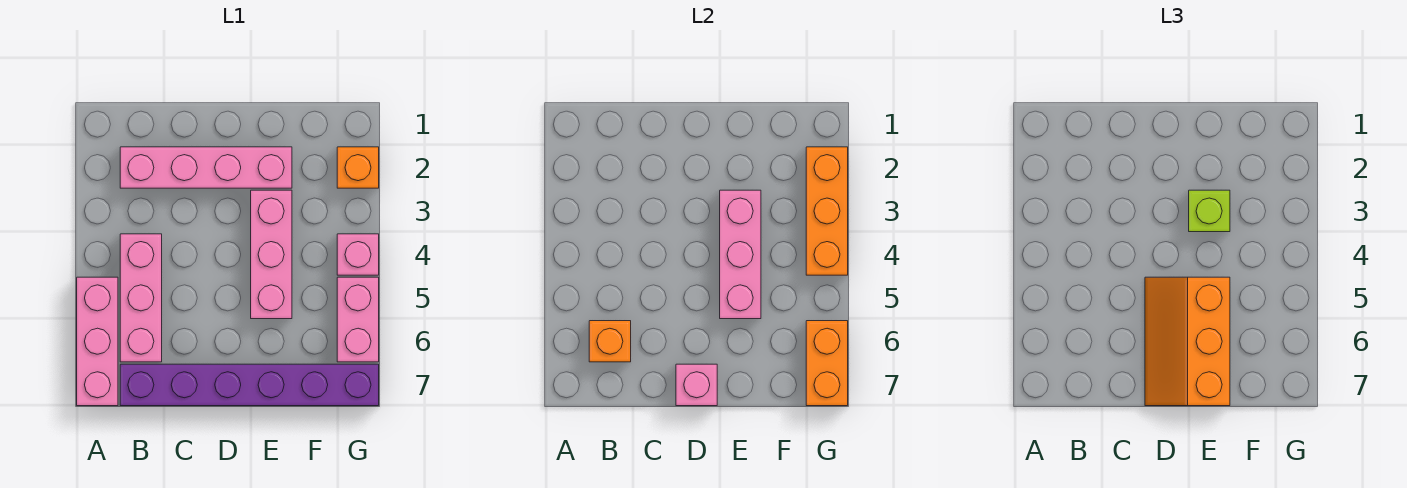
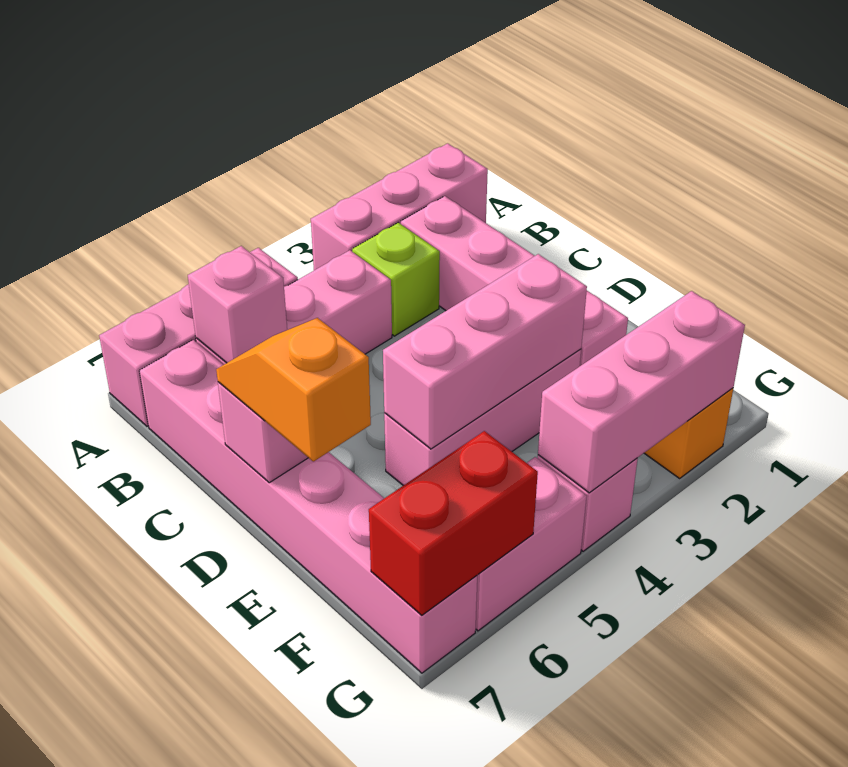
none -> pink 1x3 brick [311,143,488,270]
orange 1x1 brick [589,321,631,362] -> pink 1x1 brick [188,246,287,363]
purple 1x6 brick [120,364,379,406] -> pink 1x6 brick [140,340,477,673]
orange 2x3 slope [1145,277,1230,406] -> orange 1x2 slope [216,318,371,461]
lime 1x1 brick [1189,190,1230,232] -> lime 1x1 brick moved to [352,223,440,336]
orange 1x3 brick [806,147,848,275] -> pink 1x3 brick [538,291,745,493]
orange 1x2 brick [806,321,848,406] -> red 1x2 brick [369,431,538,615]

